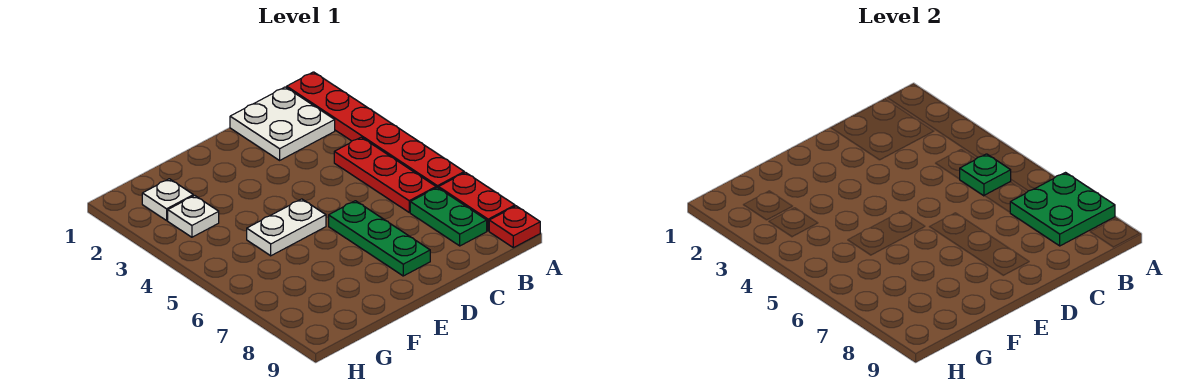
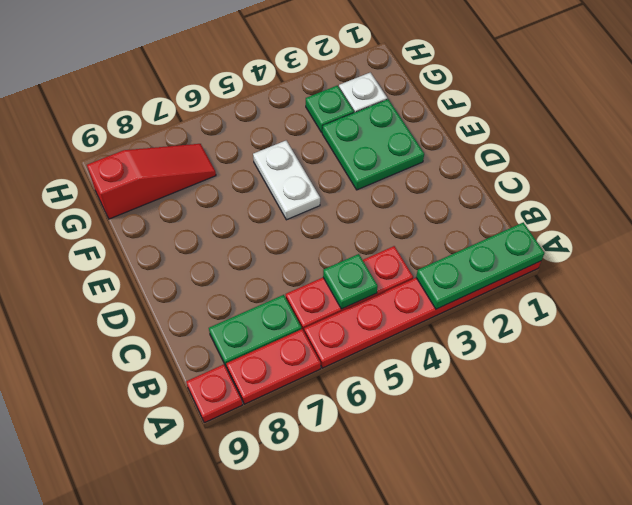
green 2x2 plate [1010,173,1115,246] -> green 2x2 plate moved to [322,99,424,190]
white 2x2 plate [230,87,335,160] -> none
green 1x3 plate [329,201,430,276] -> green 1x3 plate moved to [416,222,544,309]
white 1x1 plate [168,196,219,237] -> green 1x1 plate [306,86,354,132]
none -> red 1x3 slope [87,144,216,219]

